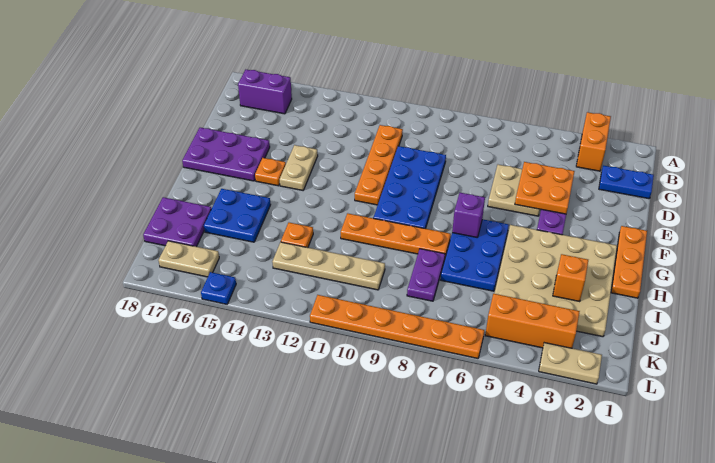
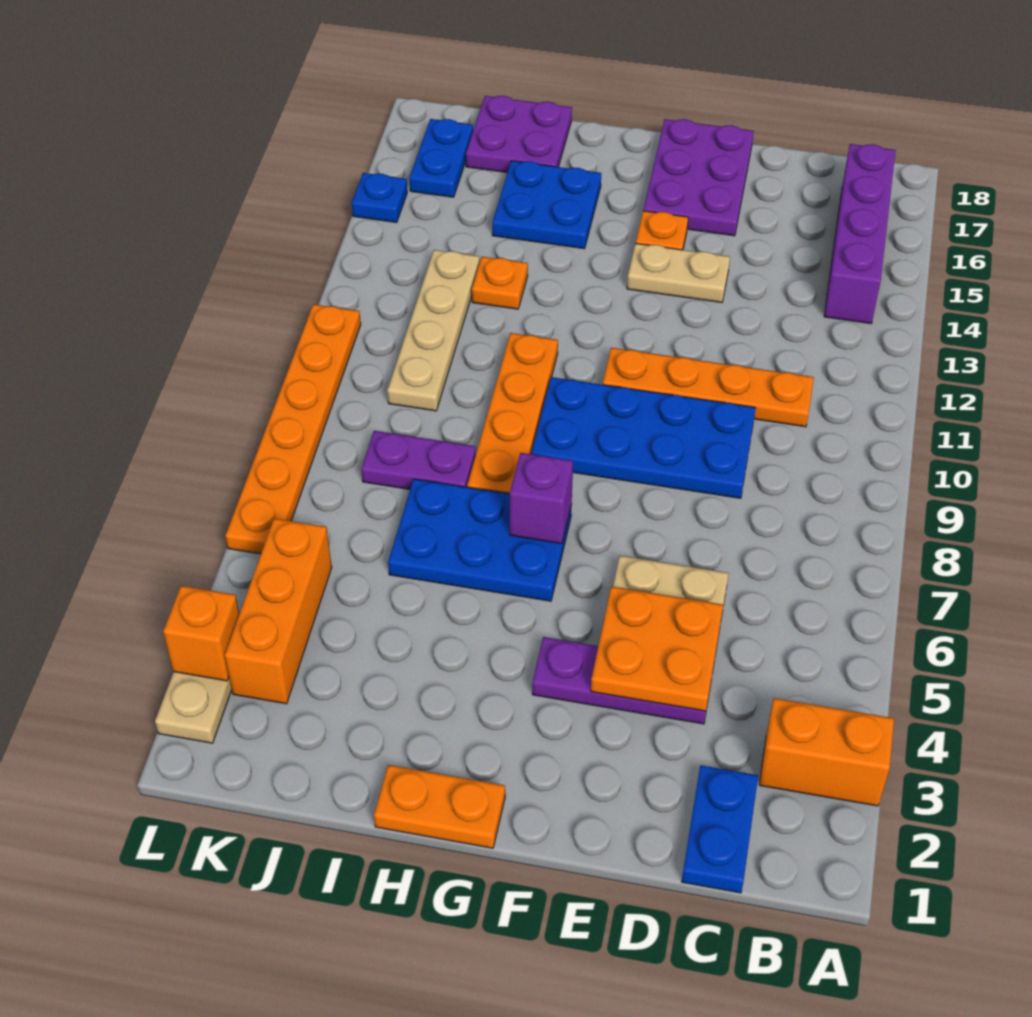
purple 1x2 brick [238,70,292,114] -> purple 1x4 brick [824,144,896,324]
orange 1x3 plate [611,226,647,298] -> orange 1x2 plate [374,765,505,848]
tan 4x4 plate [494,225,617,337] -> none
orange 1x1 brick [553,254,588,302] -> orange 1x1 brick moved to [163,586,239,681]
tan 1x2 plate [158,241,219,277] -> blue 1x2 plate [409,119,473,197]

